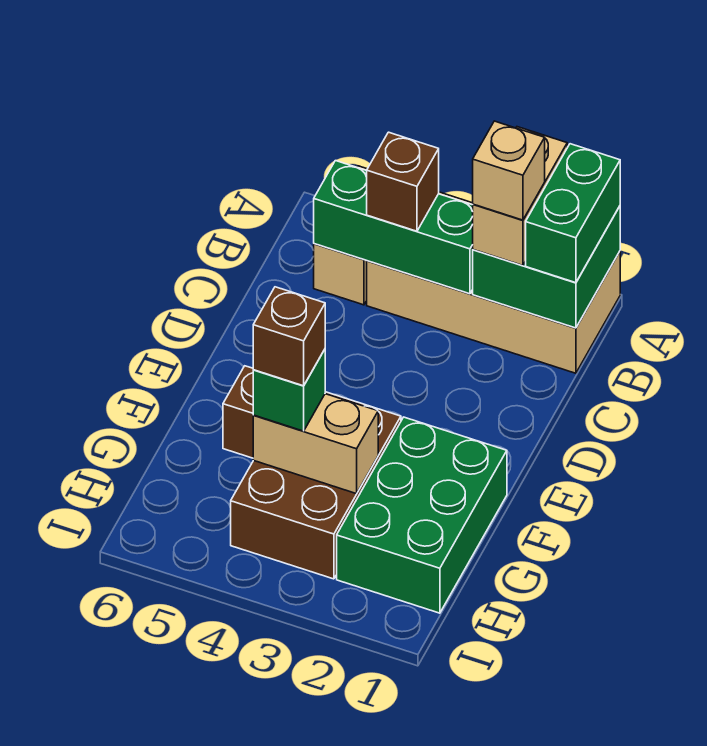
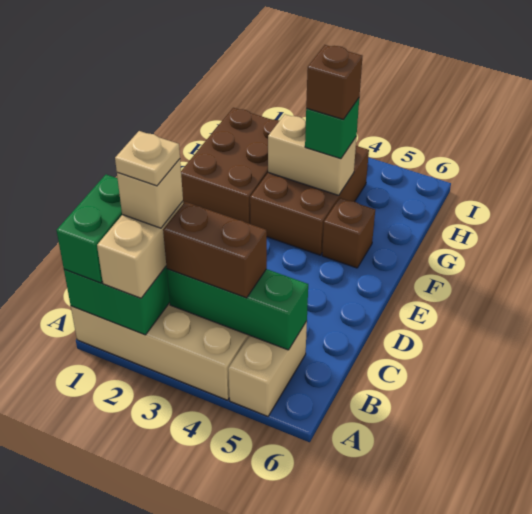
none -> tan 1x1 plate [115,131,180,186]
brown 1x1 brick [367,132,439,231] -> brown 1x2 brick [163,202,267,298]
green 2x3 brick [337,417,507,613] -> brown 2x3 brick [181,108,280,224]

